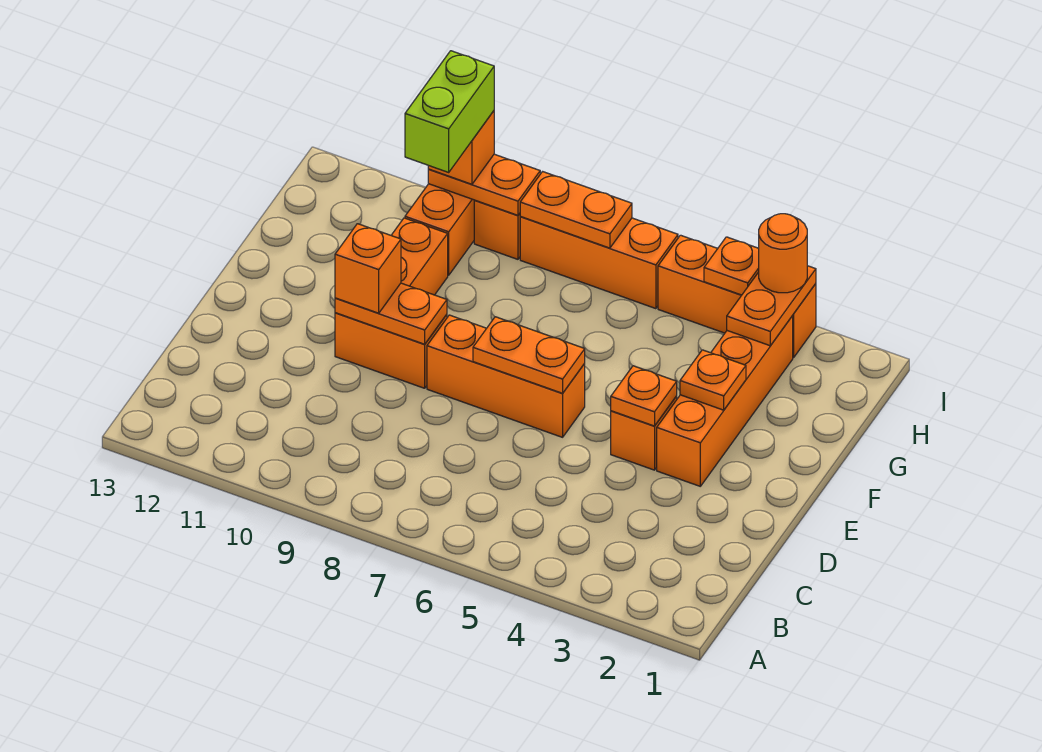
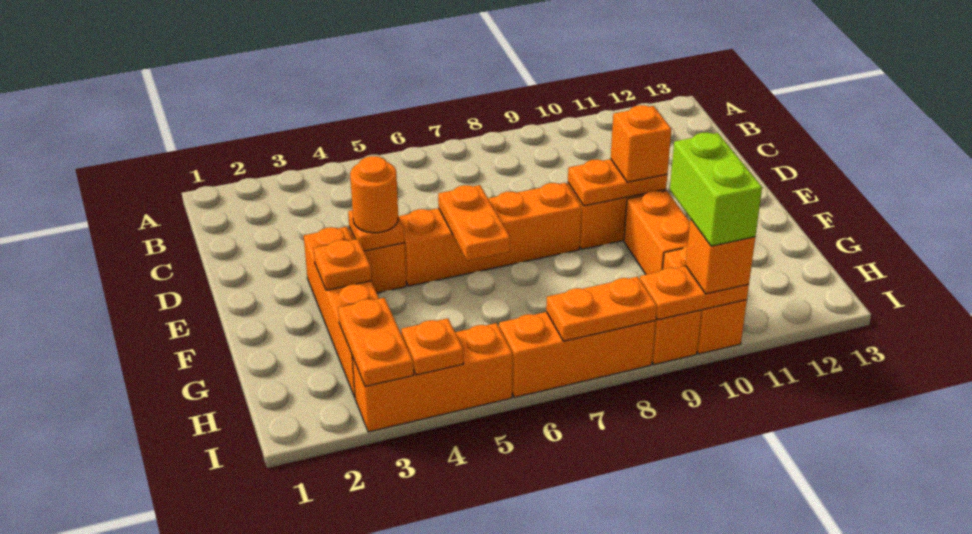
orange 1x3 brick [427,315,585,437] -> orange 1x4 brick [398,183,581,286]
orange 1x2 plate [473,317,585,393] -> orange 1x2 plate turned to [438,185,510,261]
orange 1x1 round brick [759,214,807,293] -> orange 1x1 round brick moved to [350,156,398,233]

